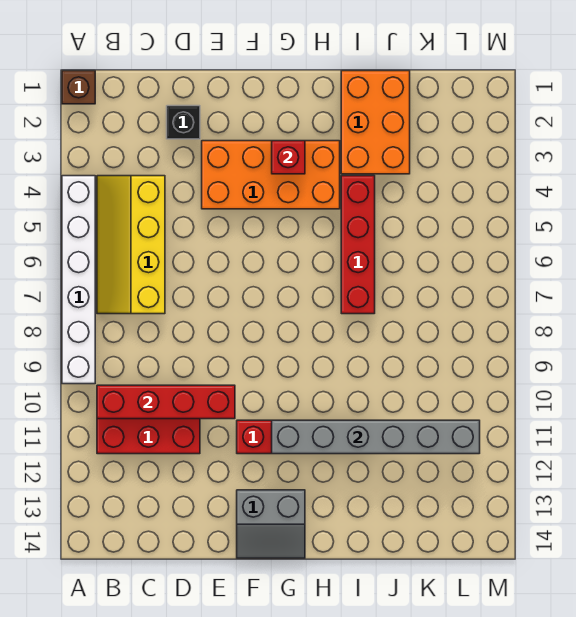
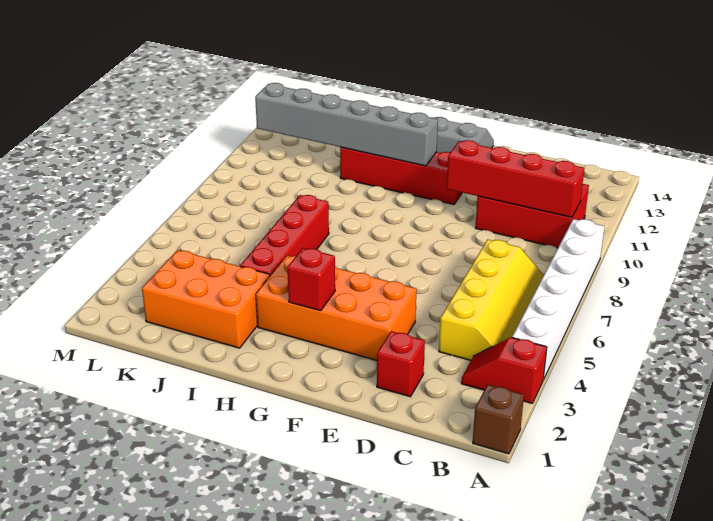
none -> red 1x2 slope [461,337,547,403]
black 1x1 brick [167,106,200,139] -> red 1x1 brick [377,331,425,397]
orange 2x3 brick [341,71,410,174] -> orange 2x3 brick turned to [142,250,270,348]

